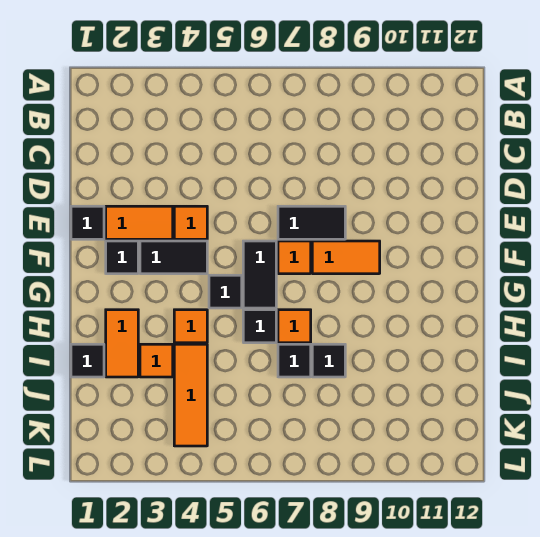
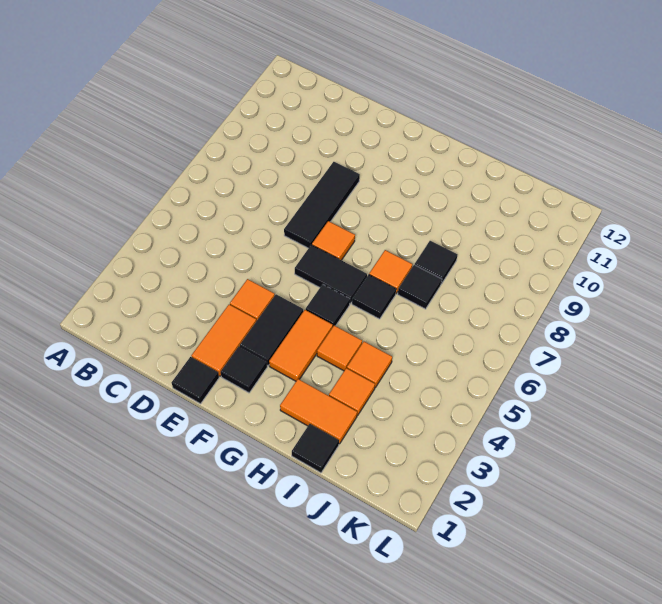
black 1x2 tile [278,206,345,239] -> black 1x3 tile [284,162,360,248]
orange 1x2 tile [312,241,380,274] -> orange 1x2 tile moved to [269,310,333,381]
orange 1x3 tile [174,344,207,446] -> orange 1x1 tile [347,342,392,388]

